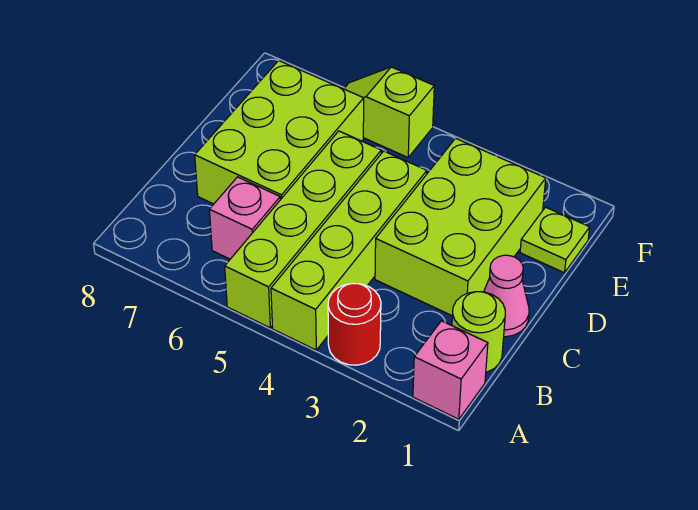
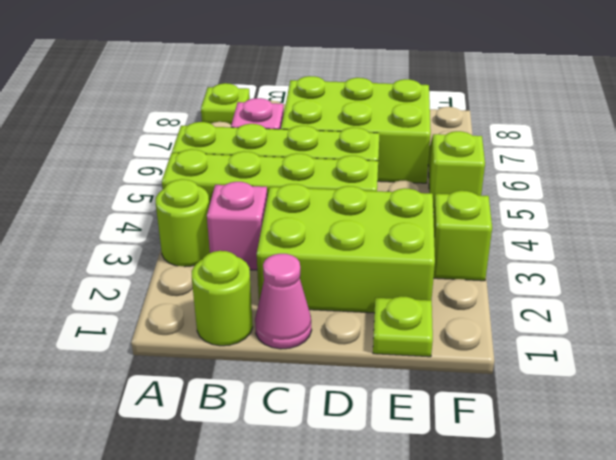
pink 1x1 brick [413,321,488,419] -> pink 1x1 brick moved to [207,182,267,270]
red 1x1 round brick [328,283,381,365] -> lime 1x1 round brick [156,179,210,267]
none -> lime 1x1 plate [201,83,250,124]
none -> lime 1x1 brick [433,191,492,281]

